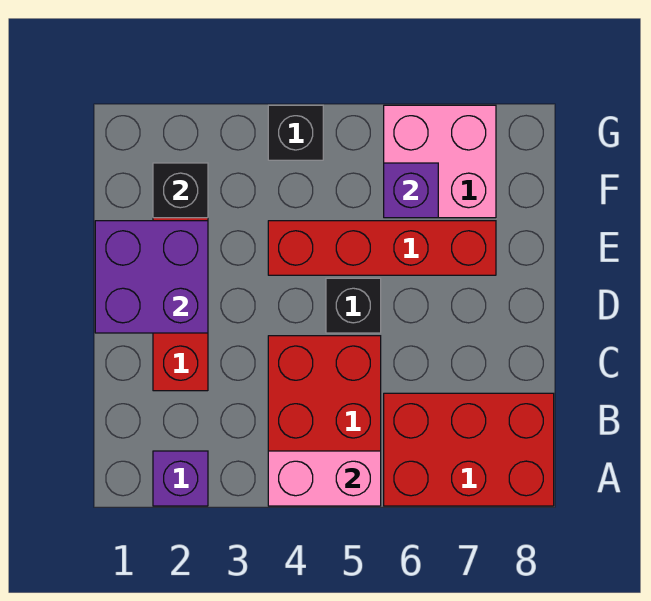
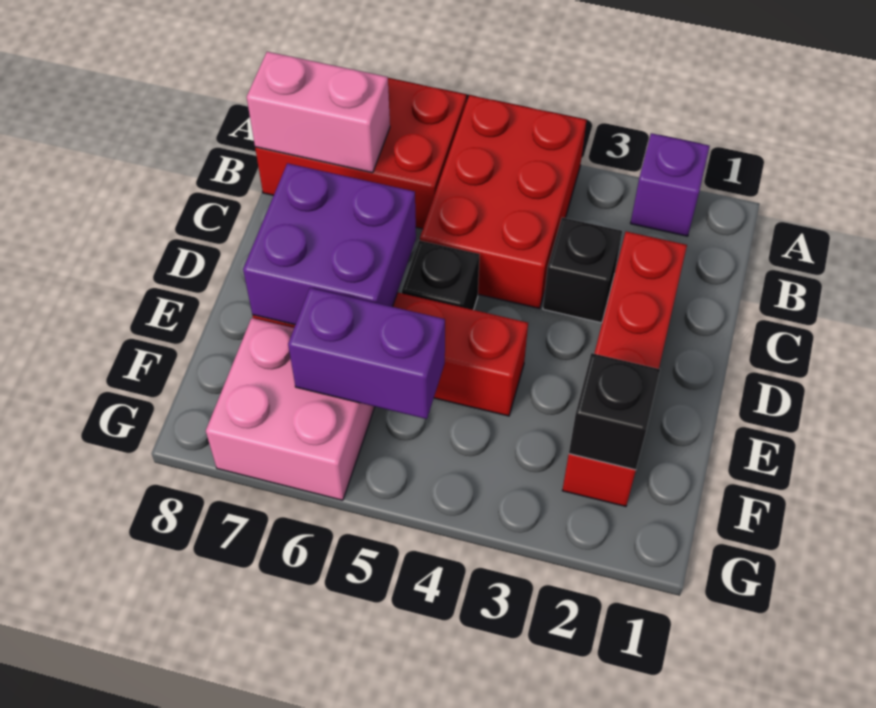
pink 1x2 brick [268,451,381,506] -> pink 1x2 brick moved to [247,52,390,173]
purple 2x2 brick [95,221,208,333] -> purple 2x2 brick moved to [243,163,416,325]
purple 1x1 brick [384,163,438,218] -> purple 1x2 brick [288,288,445,419]
black 1x1 brick [268,105,323,160] -> black 1x1 brick moved to [543,217,622,323]

